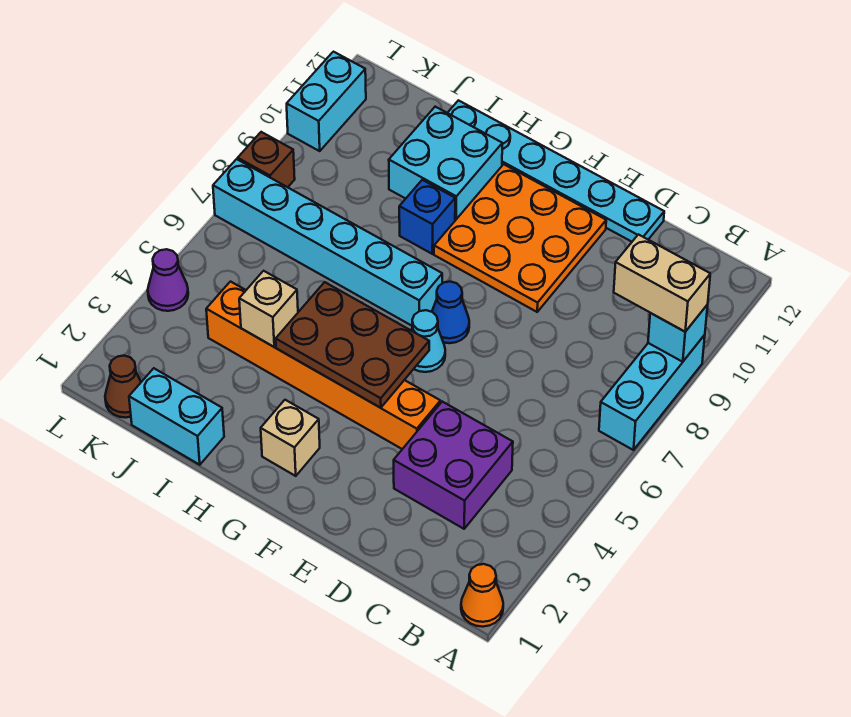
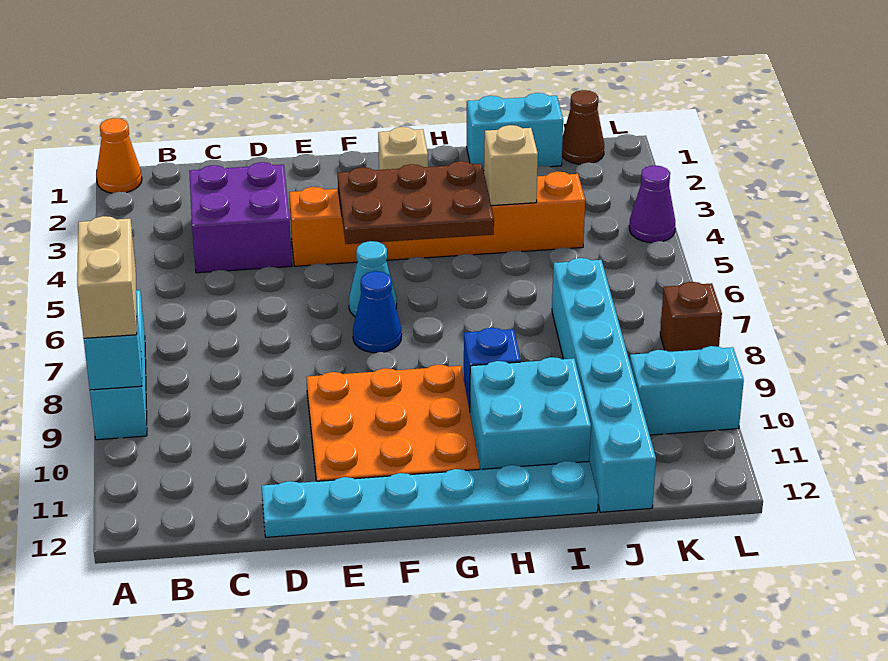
tan 1x2 brick [614,235,710,332] -> tan 1x2 brick turned to [77,216,137,338]
cyan 1x6 brick [213,159,442,326] -> cyan 1x6 brick turned to [552,258,656,512]
cyan 1x2 brick [287,52,366,151] -> cyan 1x2 brick turned to [630,346,744,435]

